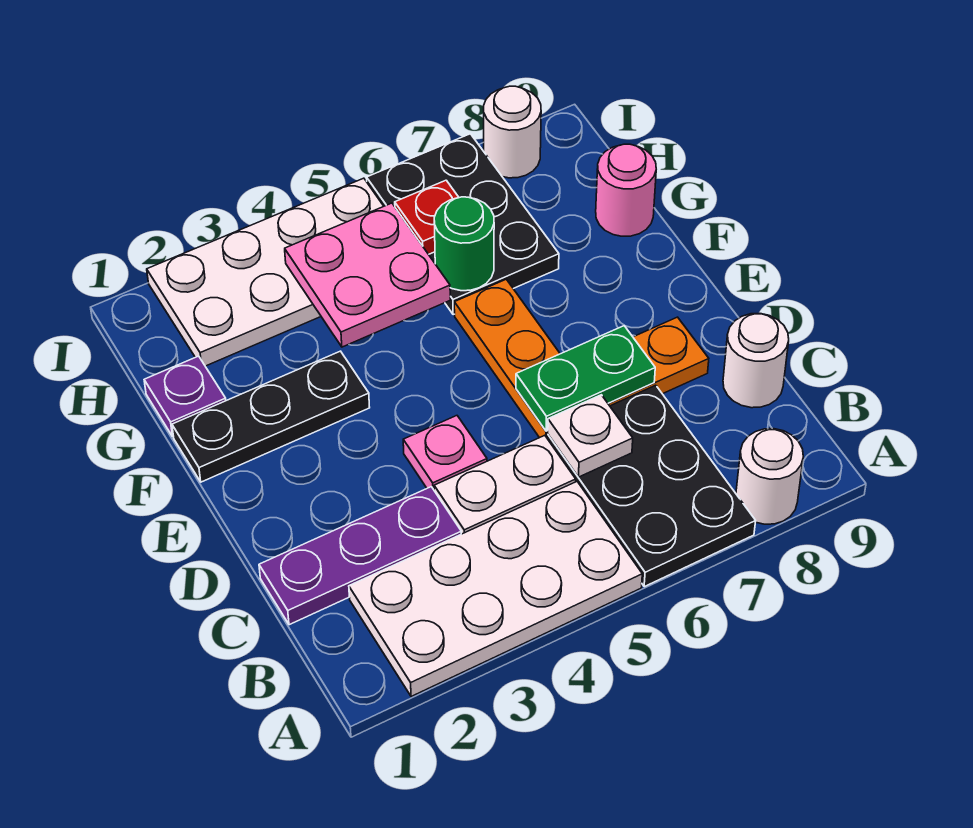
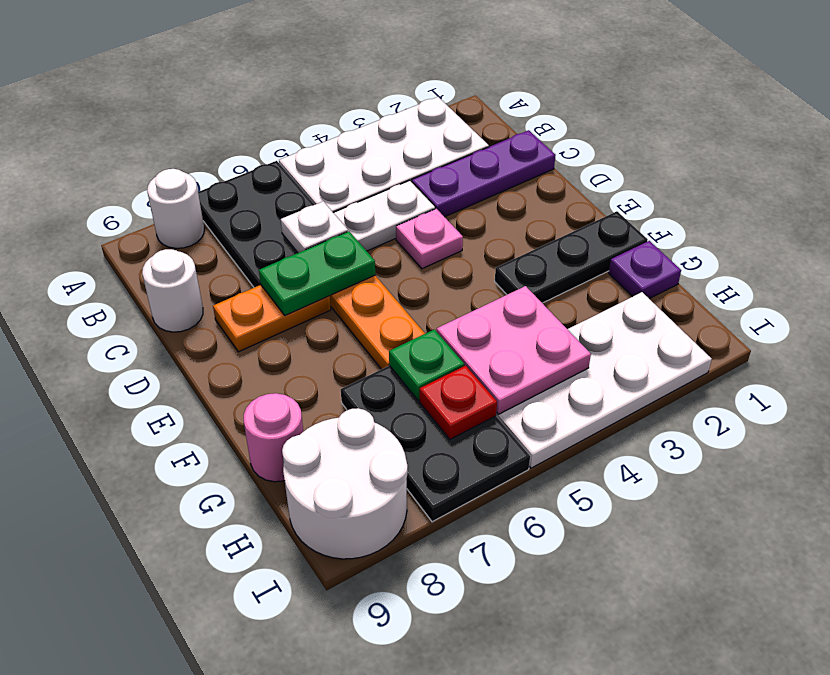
green 1x1 round brick [434,197,494,291] -> green 1x1 plate [389,329,464,400]
white 1x1 round brick [484,86,541,178] -> white 2x2 round brick [282,408,408,559]

